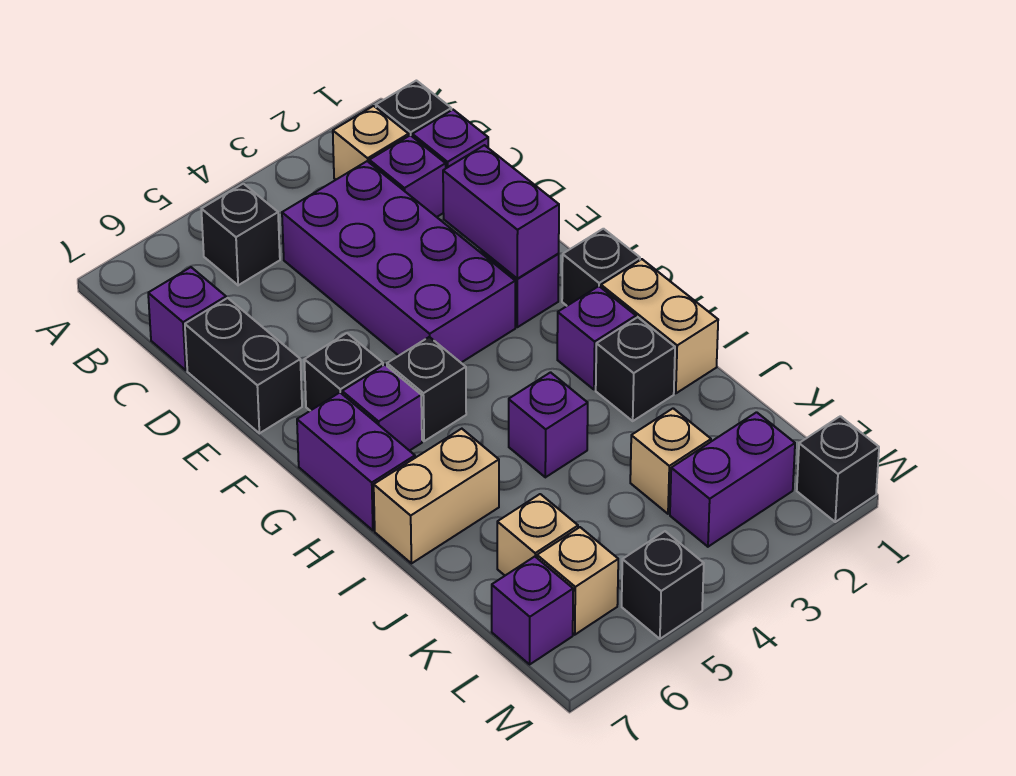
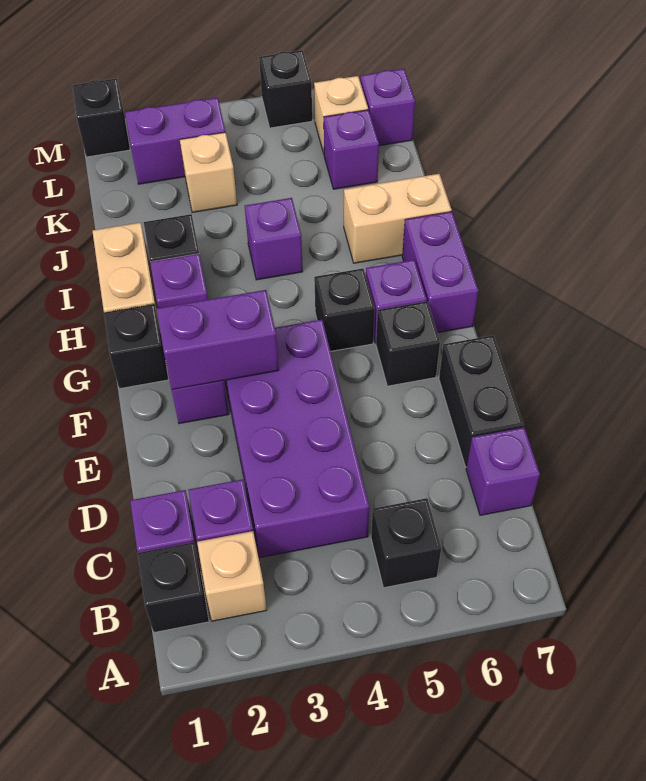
purple 1x2 brick [443,145,559,279] -> purple 1x2 brick turned to [157,290,279,390]
tan 1x1 brick [497,494,578,575] -> purple 1x1 brick [324,110,379,189]

